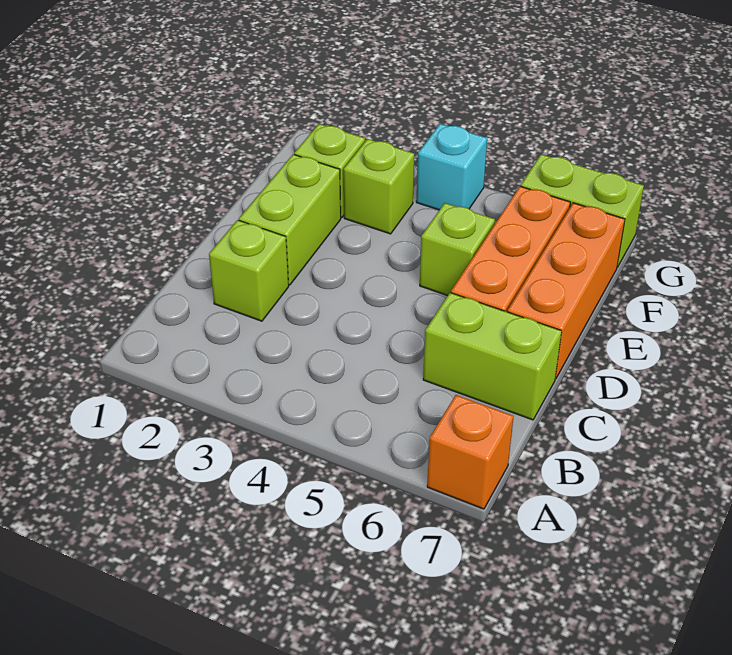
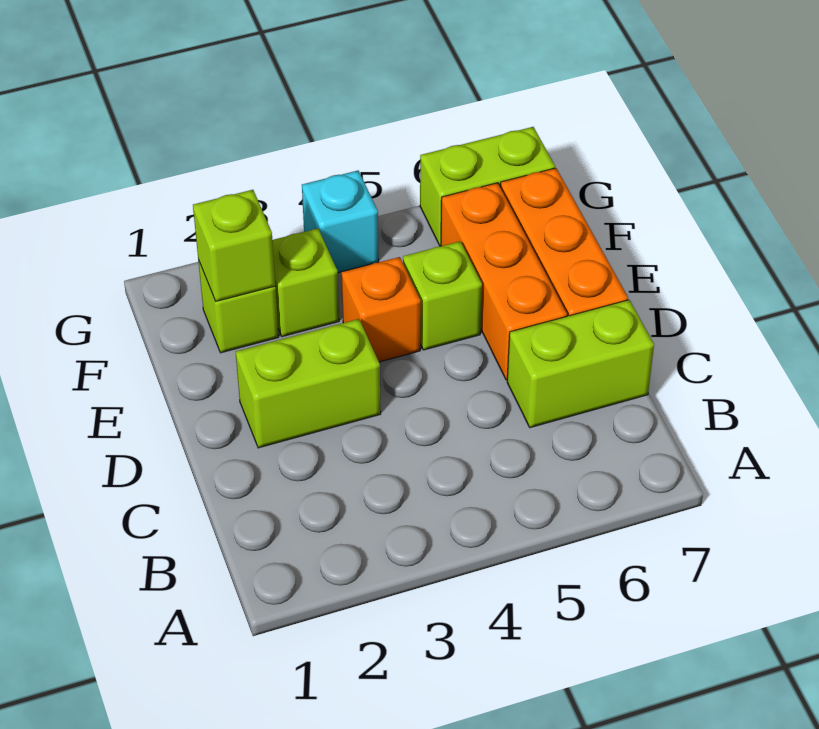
orange 1x1 brick [427,395,513,509] -> orange 1x1 brick moved to [341,257,421,362]
lime 1x1 brick [209,220,289,321] -> lime 1x1 brick moved to [193,190,275,301]
lime 1x2 brick [239,154,341,285] -> lime 1x2 brick turned to [236,319,381,448]

